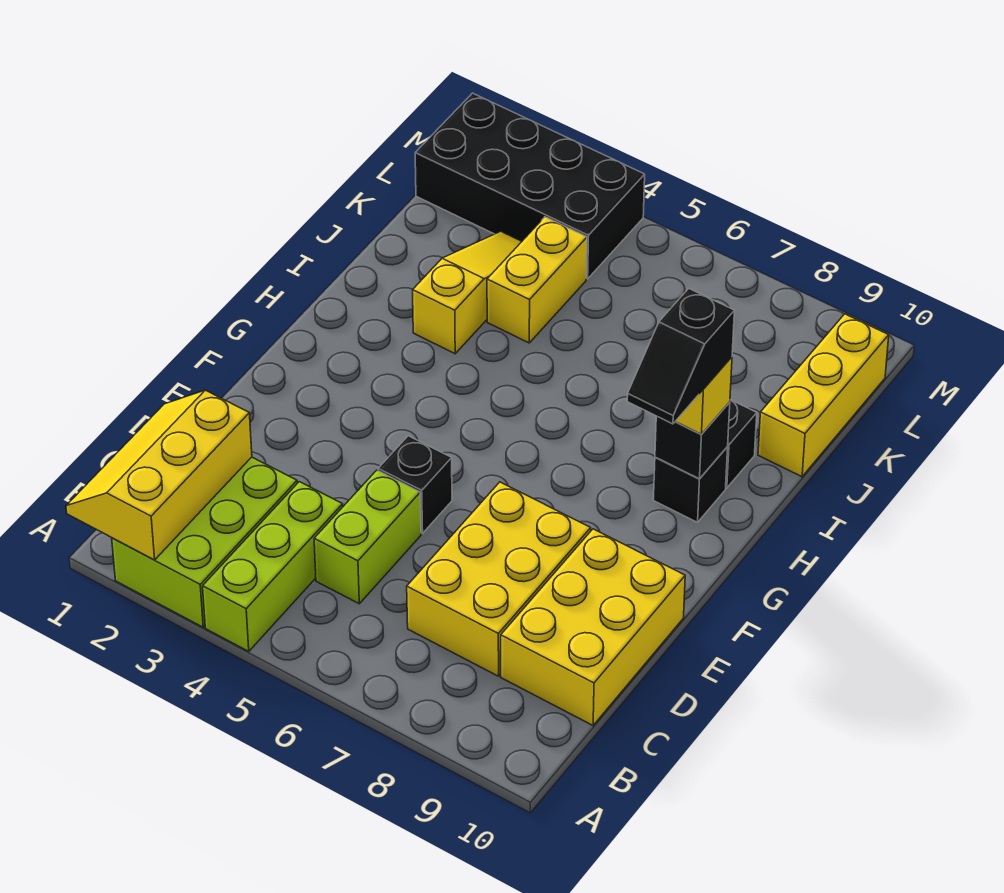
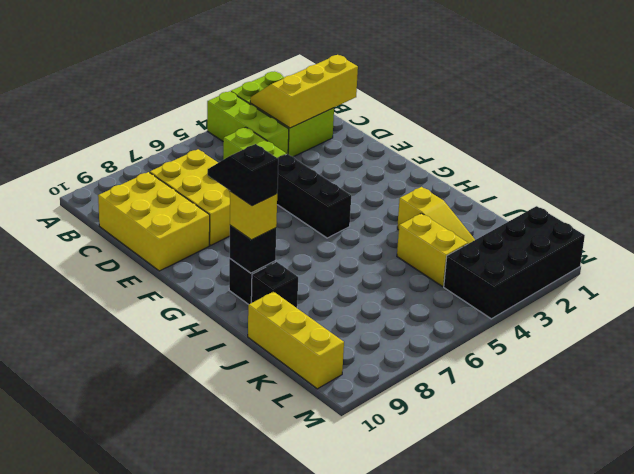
yellow 2x3 slope [66,390,252,560] -> yellow 2x3 slope turned to [250,55,358,128]
black 1x1 brick [378,436,452,533] -> black 1x3 brick [277,154,351,238]

